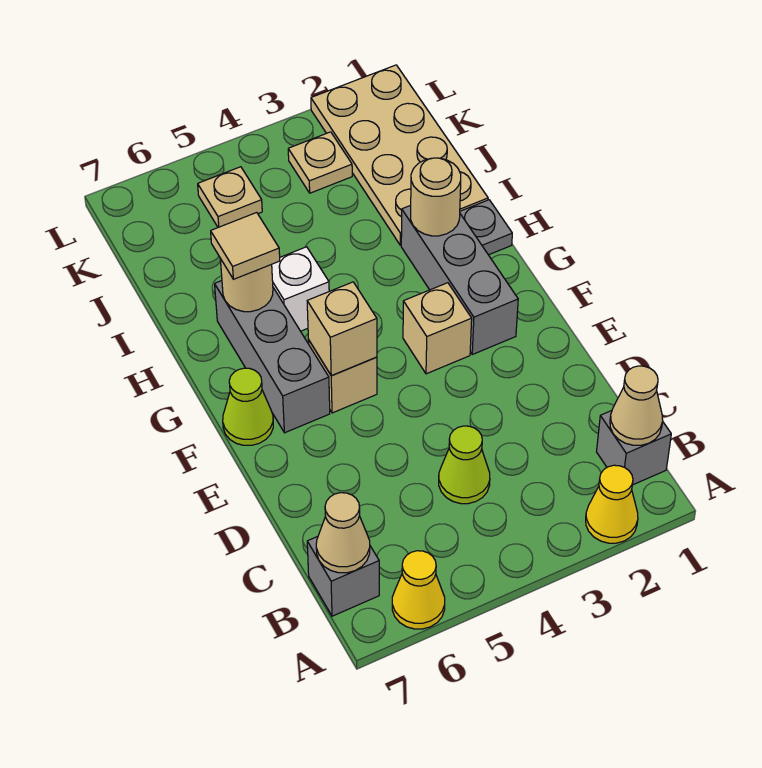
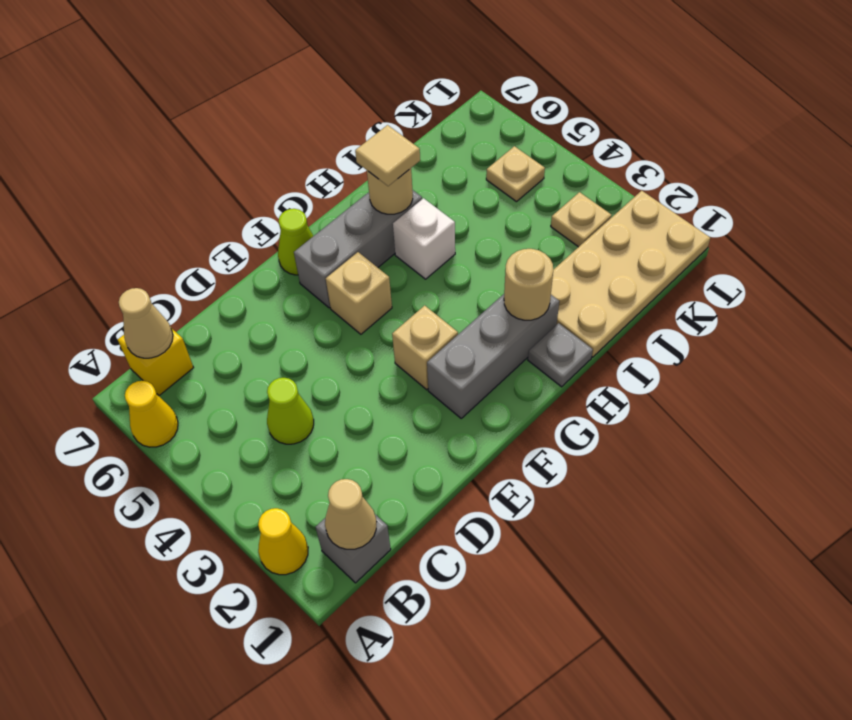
grey 1x1 brick [307,537,379,616] -> yellow 1x1 brick [118,328,194,395]
tan 1x1 brick [307,282,377,376] -> none

